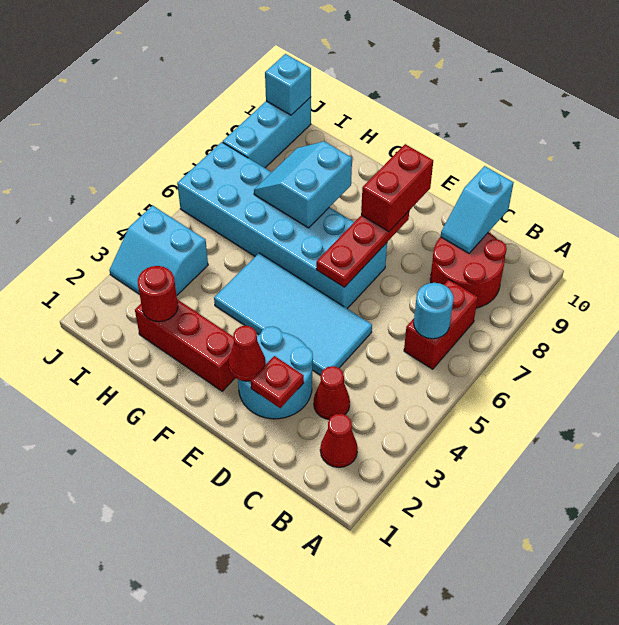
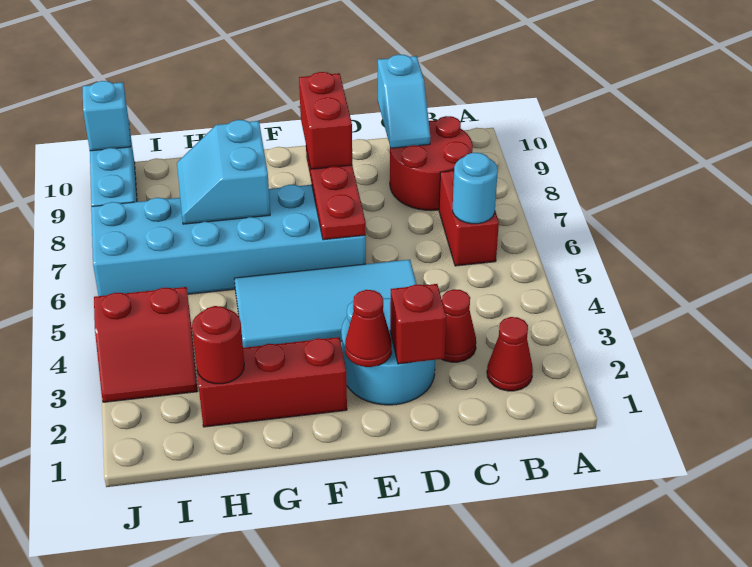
red 1x1 plate [251,356,304,408] -> red 1x1 brick [390,284,446,364]
cyan 2x2 slope [109,206,208,295] -> red 2x2 slope [94,287,197,402]

